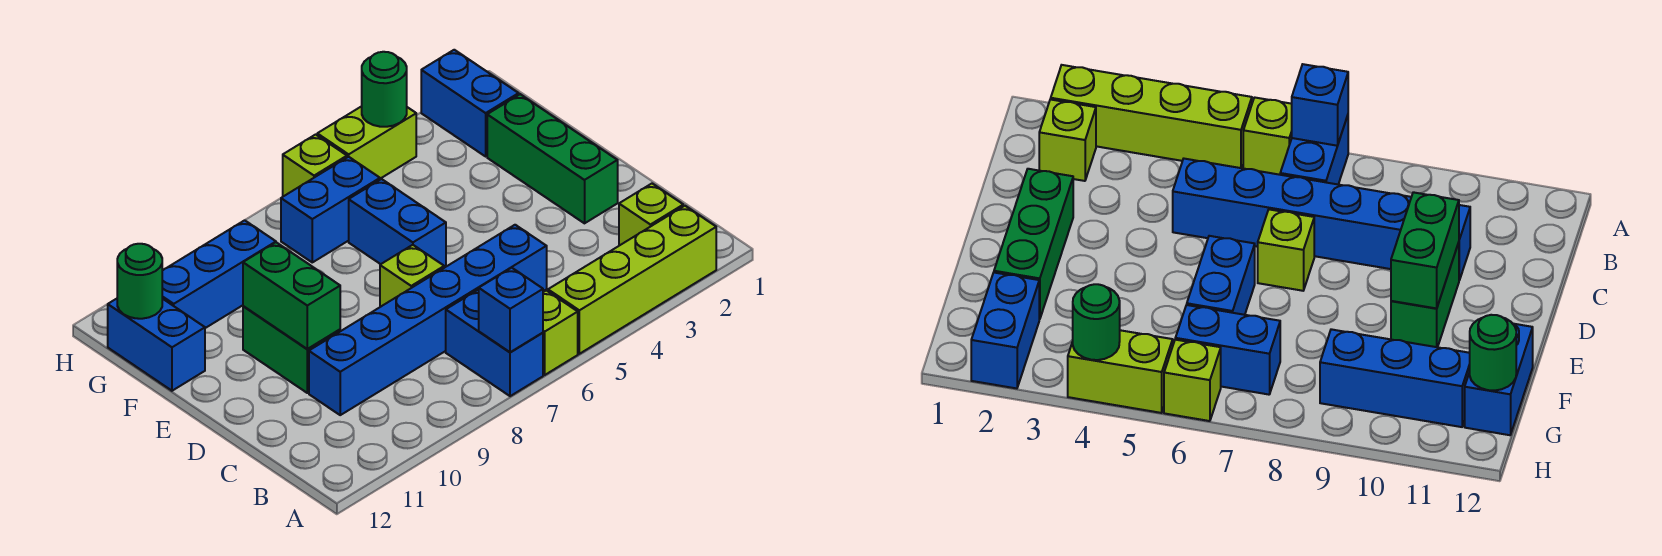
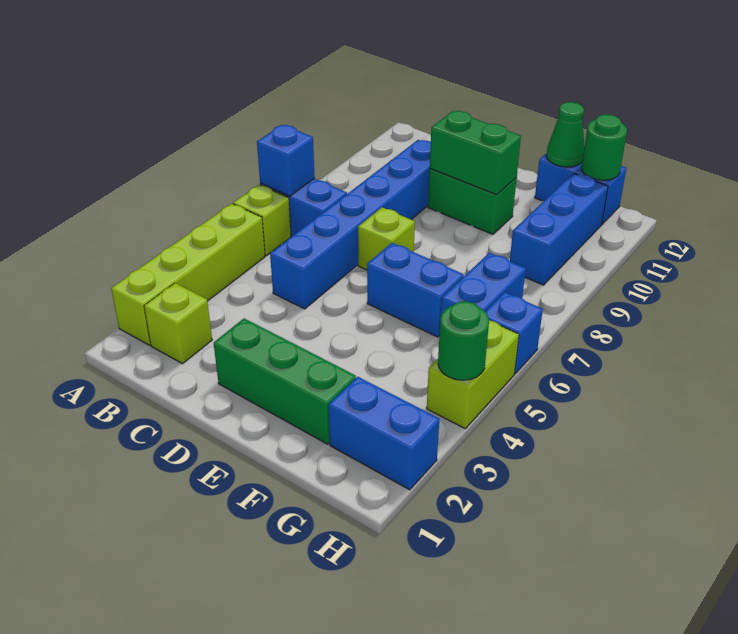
none -> green 1x1 cone [546,102,585,167]
lime 1x1 brick [283,134,347,196] -> blue 1x1 brick [485,292,543,374]

